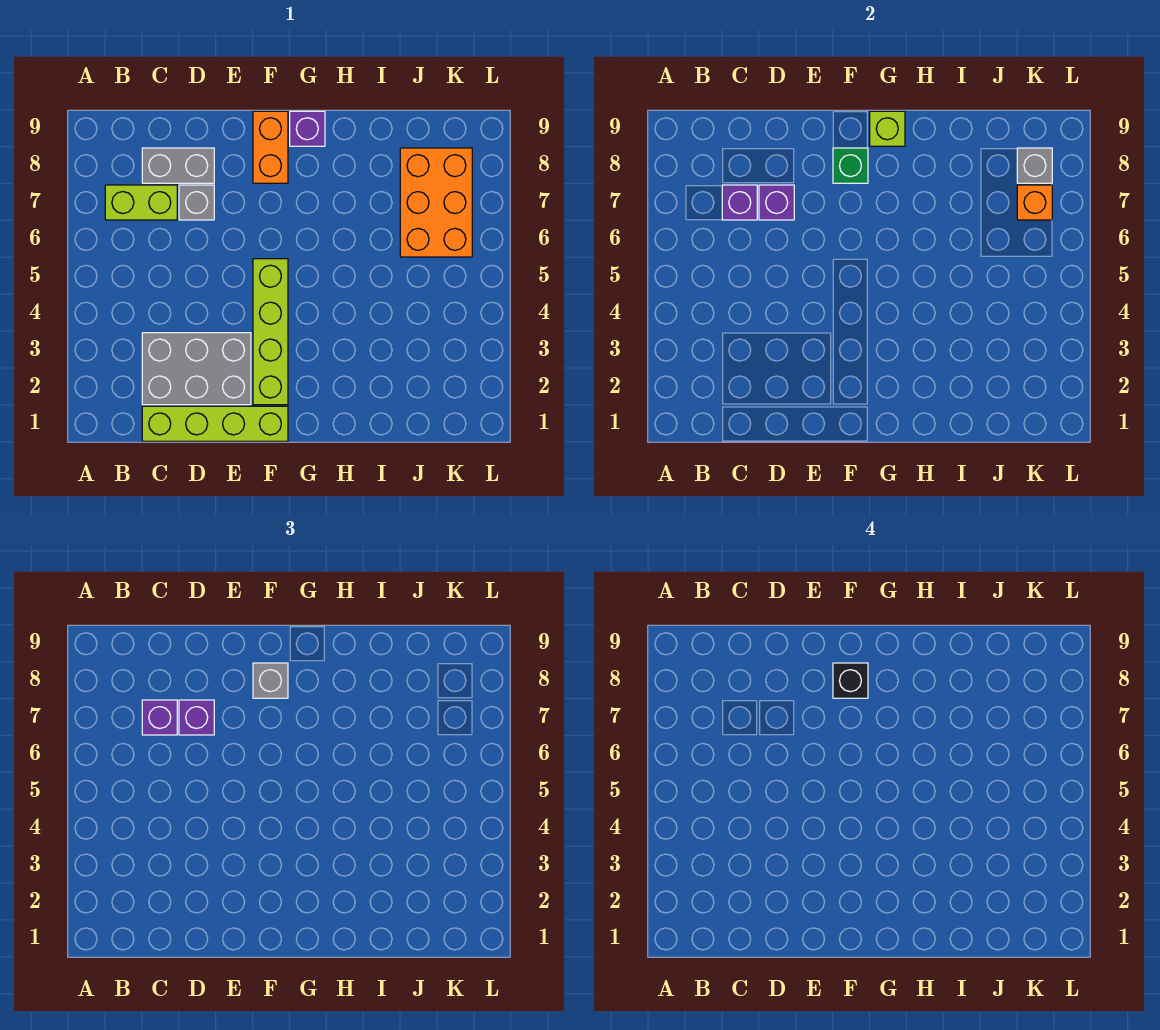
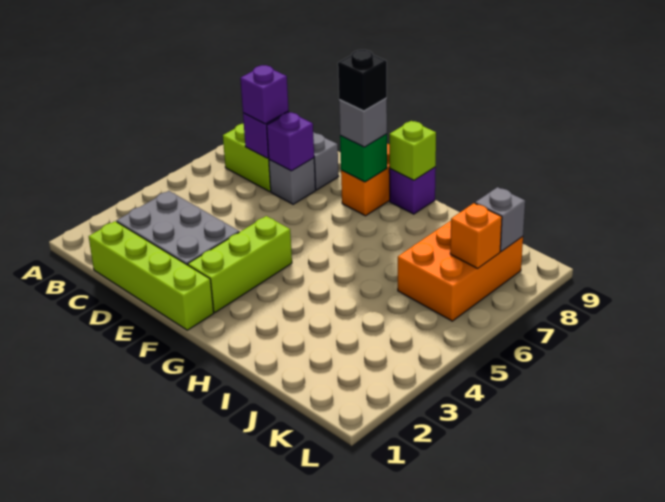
purple 1x1 brick [179,700,214,735] -> none
lime 1x4 brick [253,259,288,405] -> lime 1x3 brick [188,216,292,312]

